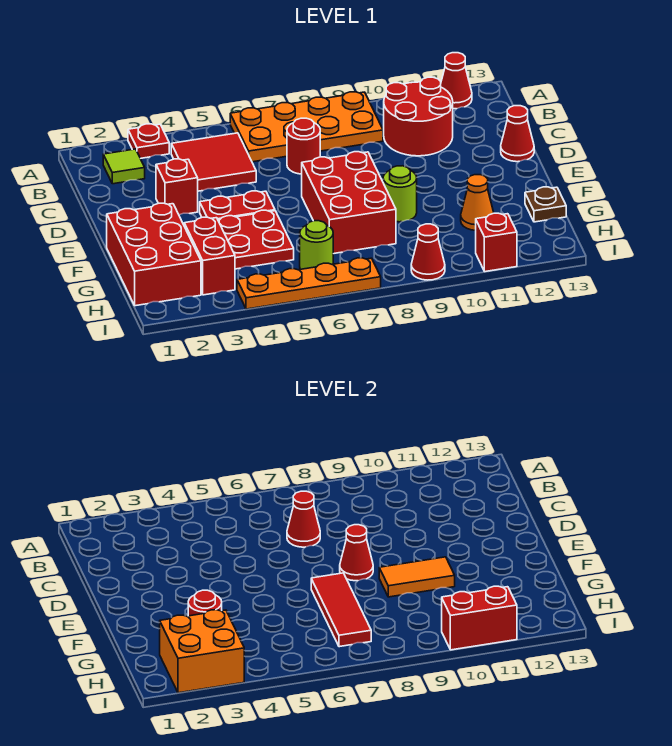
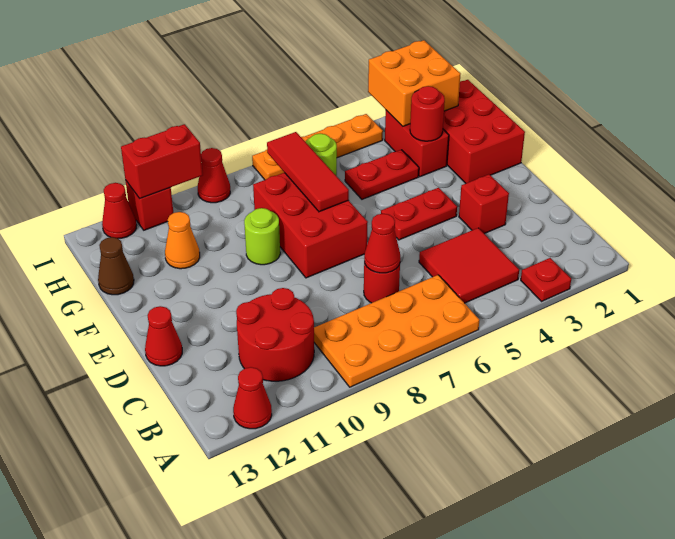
lime 1x1 tile [103,149,145,184] -> none
red 1x1 cone [340,525,373,581] -> red 1x1 cone moved to [102,183,137,238]
red 2x2 plate [218,210,294,269] -> red 1x2 plate [345,150,419,199]
orange 1x2 tile [379,557,455,597] -> none
brown 1x1 plate [525,187,566,222] -> brown 1x1 cone [98,237,134,295]

